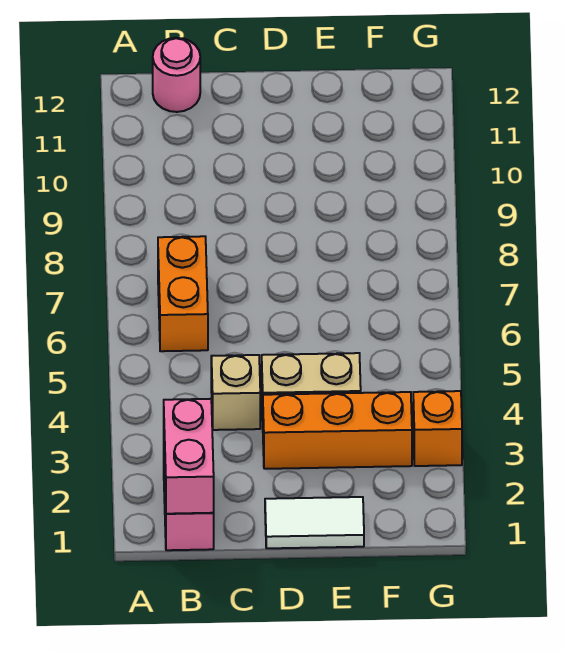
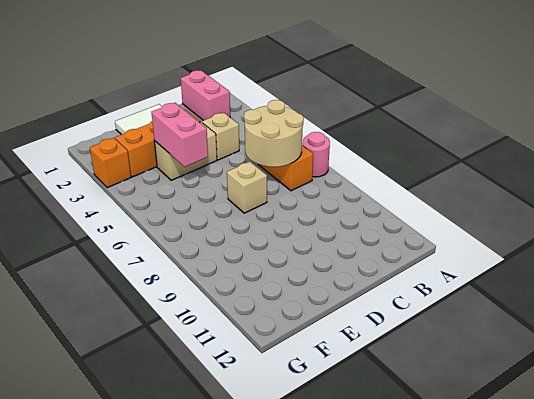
pink 1x2 brick [164,399,214,514] -> pink 1x2 brick moved to [152,103,208,167]
none -> tan 2x2 round brick [244,100,304,167]
pink 1x1 round brick [153,38,200,112] -> pink 1x1 round brick moved to [303,132,330,177]
none -> tan 1x1 brick [227,161,267,213]

